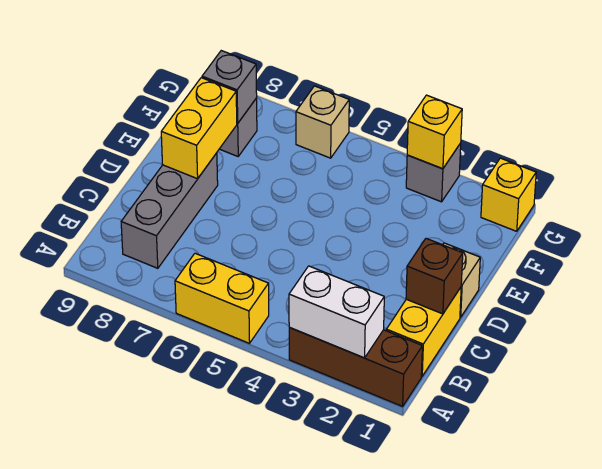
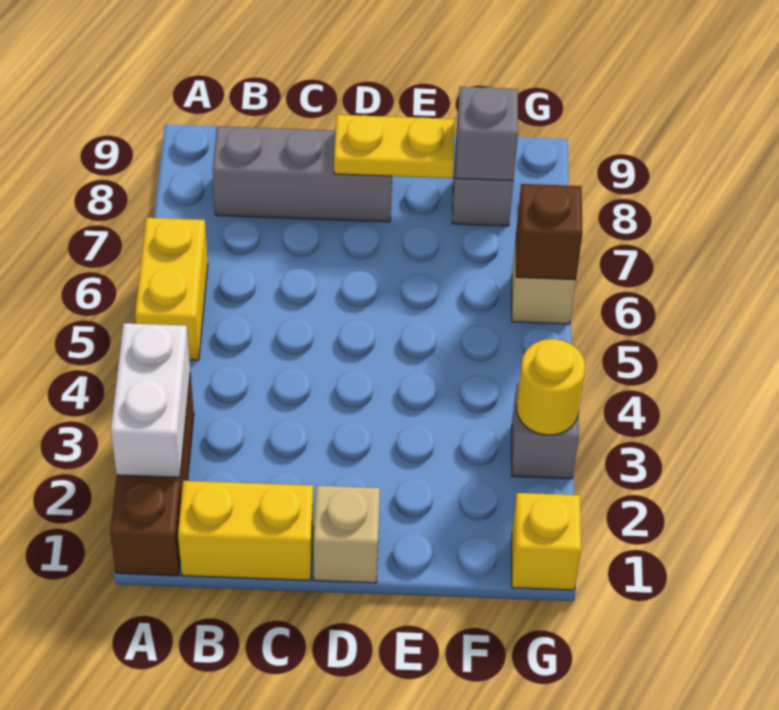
brown 1x1 brick [406,238,463,314] -> brown 1x1 brick moved to [516,184,582,280]
yellow 1x2 brick [161,78,237,179] -> yellow 1x2 plate [334,115,454,178]
yellow 1x1 brick [407,95,462,169] -> yellow 1x1 round brick [517,339,585,435]

